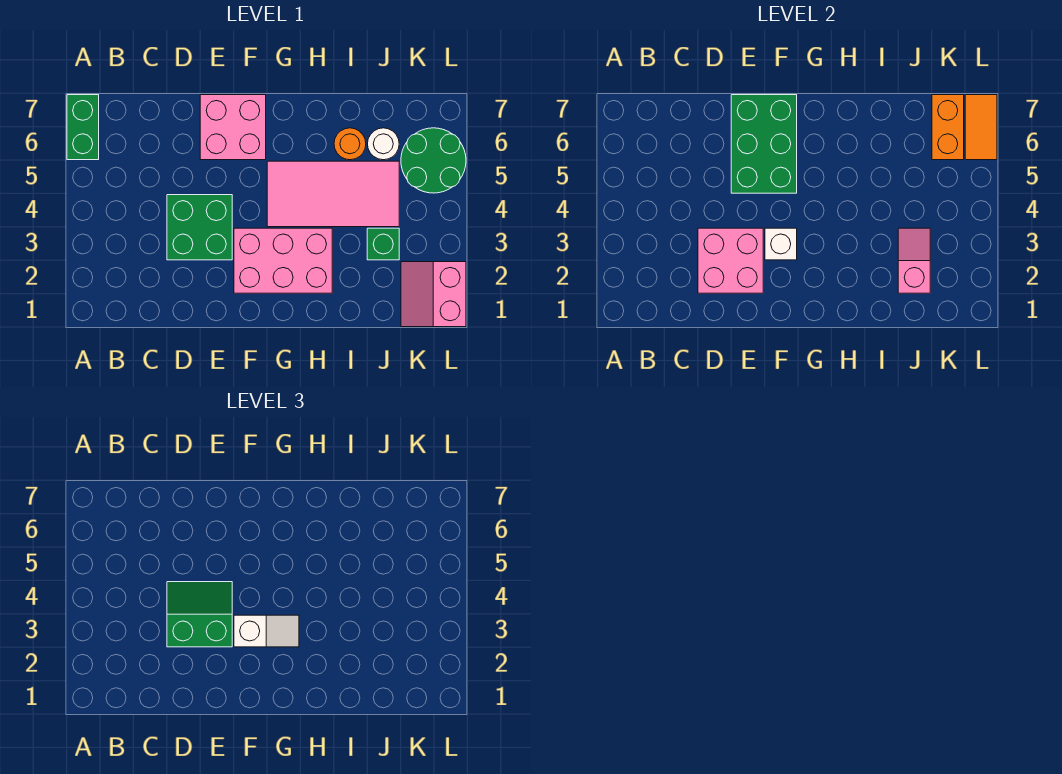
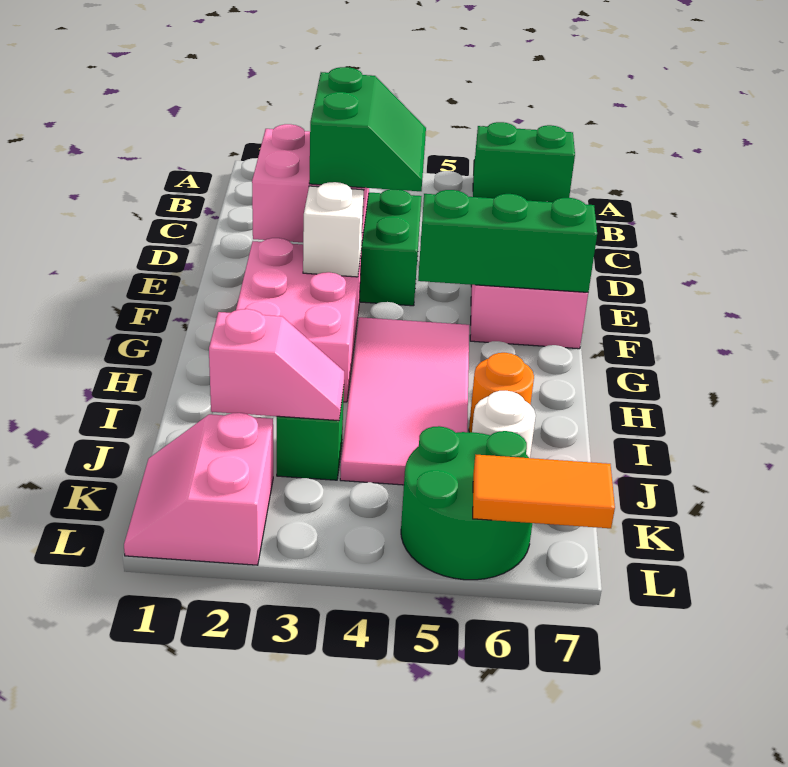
green 2x3 brick [731,95,797,193] -> green 1x3 brick [418,190,597,292]
white 1x2 slope [234,615,299,647] -> none
pink 2x2 slope [401,262,466,327] -> pink 2x2 slope turned to [124,413,273,565]
orange 1x2 brick [932,95,964,160] -> none

